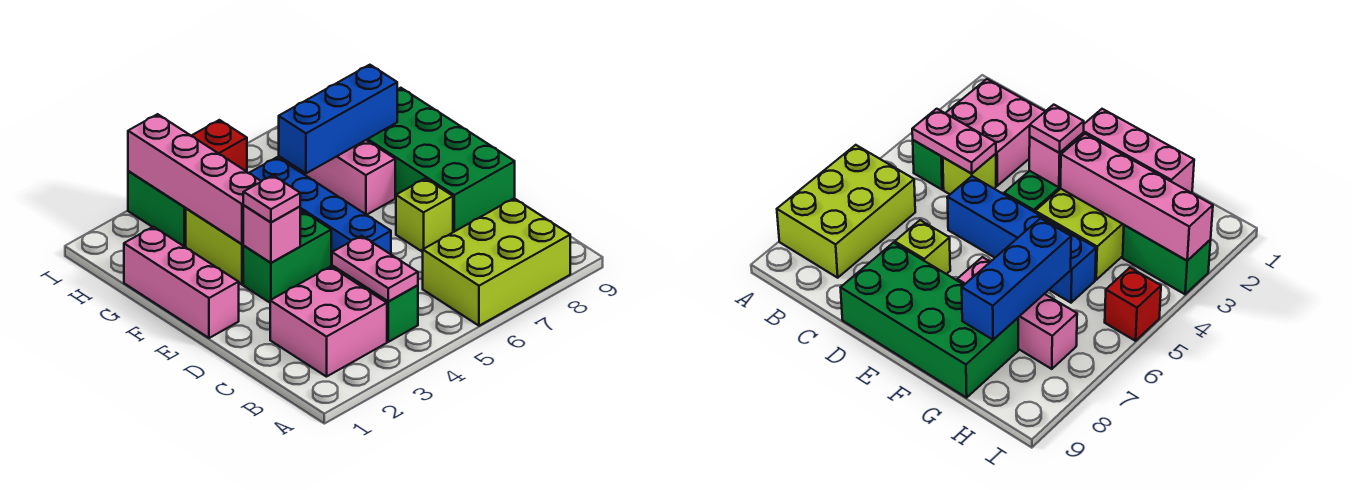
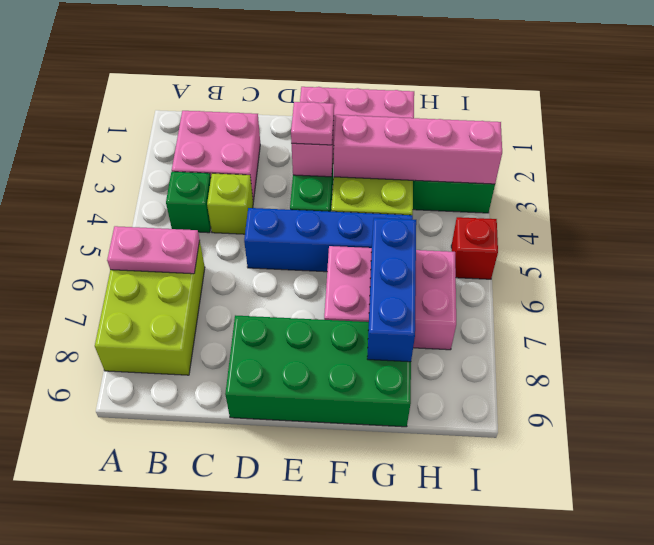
pink 1x2 plate [332,236,418,302] -> pink 1x2 plate moved to [107,226,200,274]
lime 1x1 brick [396,178,453,252] -> none
pink 1x3 brick [281,140,395,215] -> pink 2x3 brick [324,246,456,350]

